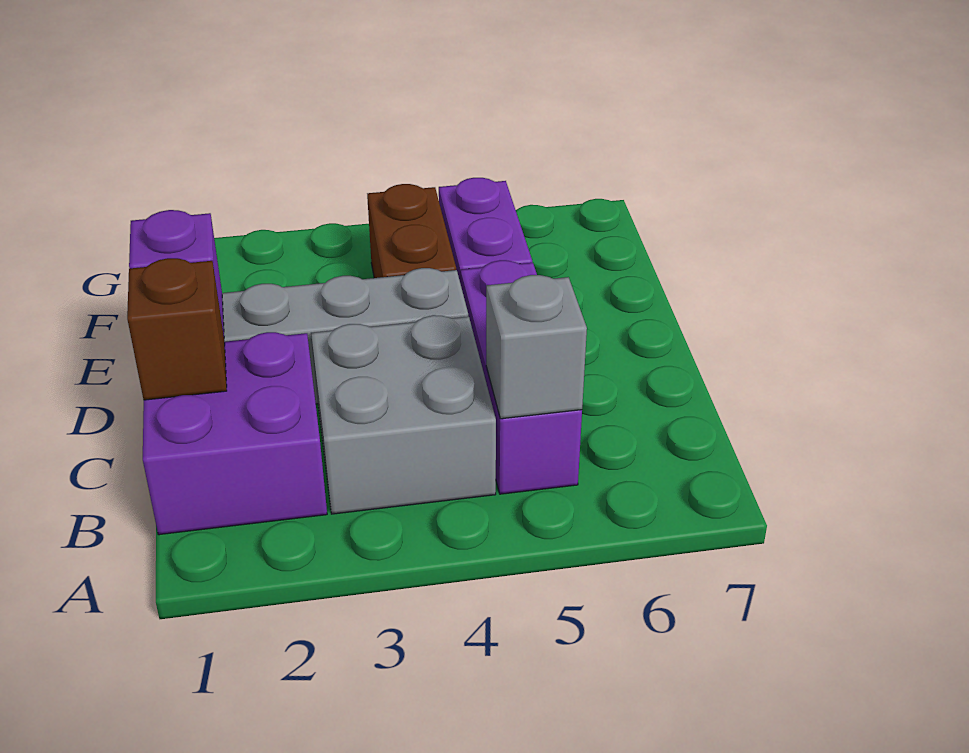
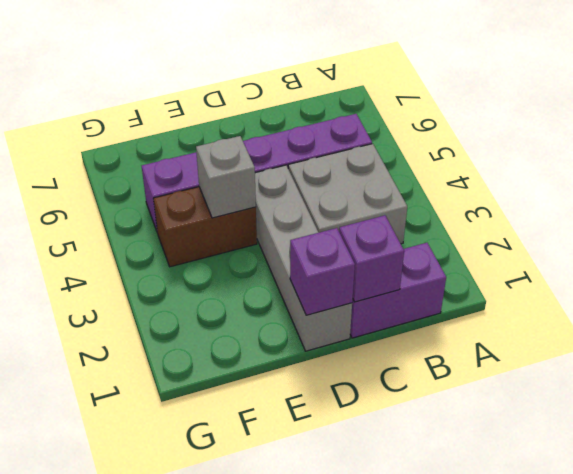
purple 2x2 brick [143,332,327,535] -> purple 1x2 brick [350,243,446,338]
grey 1x1 brick [486,275,587,419] -> grey 1x1 brick moved to [196,136,256,218]
brown 1x1 brick [127,258,227,400] -> purple 1x1 brick [339,215,404,302]

